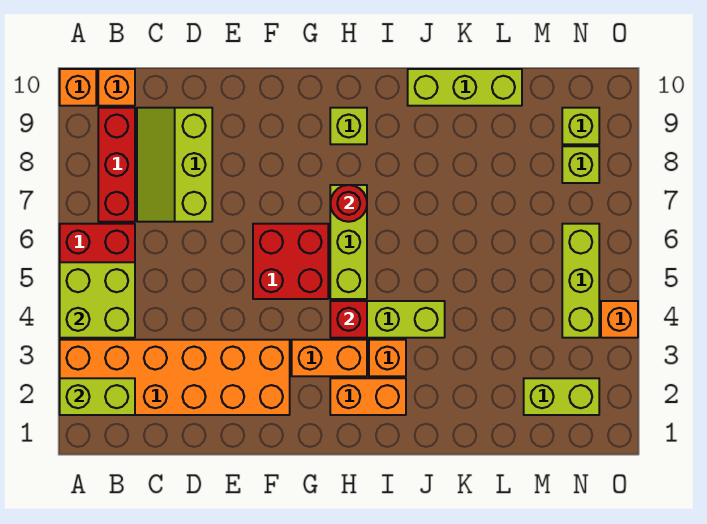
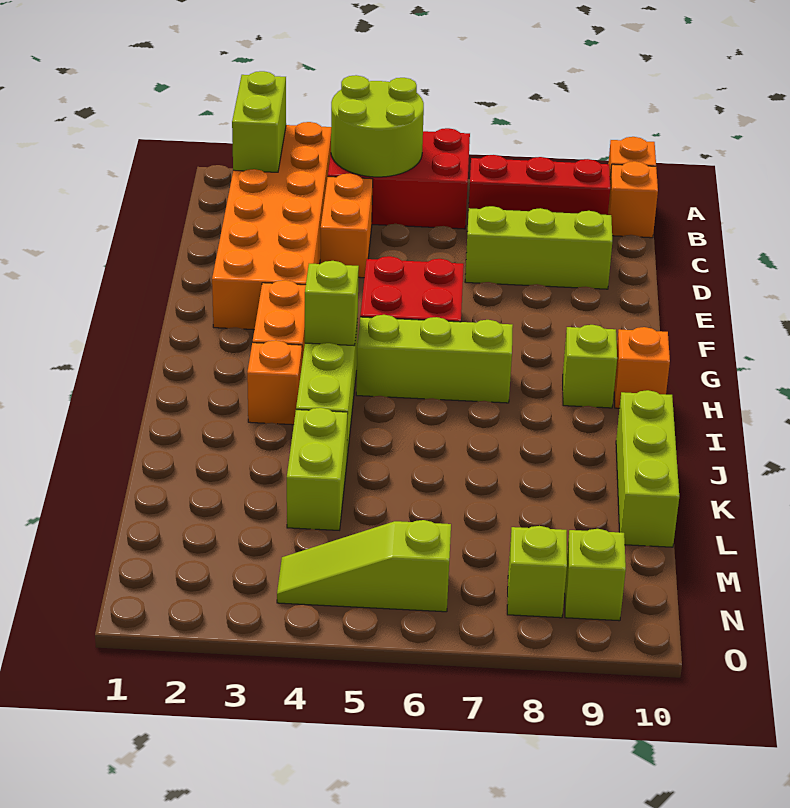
lime 2x2 brick [60,262,135,338] -> lime 2x2 round brick [331,75,424,177]
orange 1x2 brick [330,378,406,415] -> orange 1x2 brick moved to [320,173,373,278]
red 1x1 brick [330,301,367,338] -> lime 1x1 brick [305,261,359,346]
red 1x1 round brick [330,185,367,222] -> none
lime 1x2 brick [524,378,599,415] -> lime 1x2 brick moved to [287,408,348,530]
lime 1x3 brick [562,224,599,338] -> lime 1x3 slope [277,520,451,612]
orange 1x1 brick [601,301,638,338] -> orange 1x1 brick moved to [614,327,670,408]

